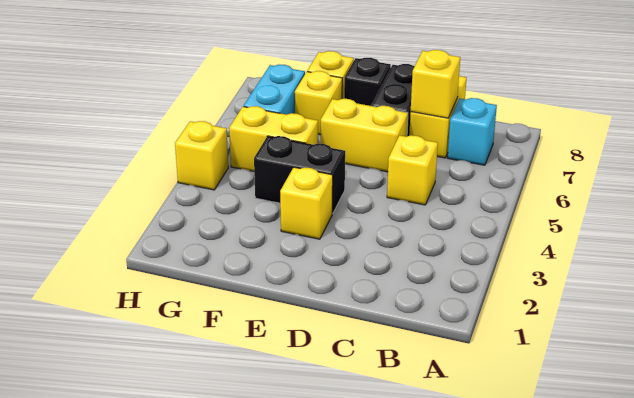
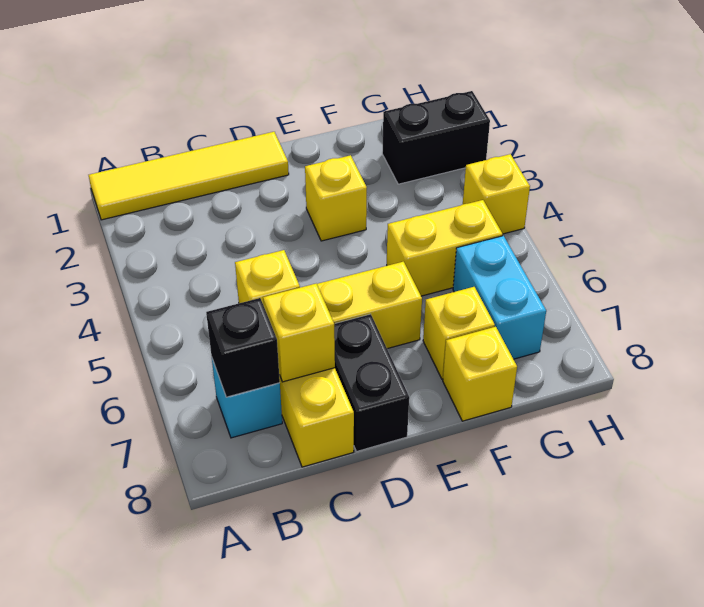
none -> yellow 1x4 tile [89,132,289,220]
black 1x2 brick [254,136,345,214] -> black 1x2 brick moved to [382,91,490,184]
black 1x1 brick [344,58,391,106] -> black 1x1 brick moved to [206,298,280,397]

